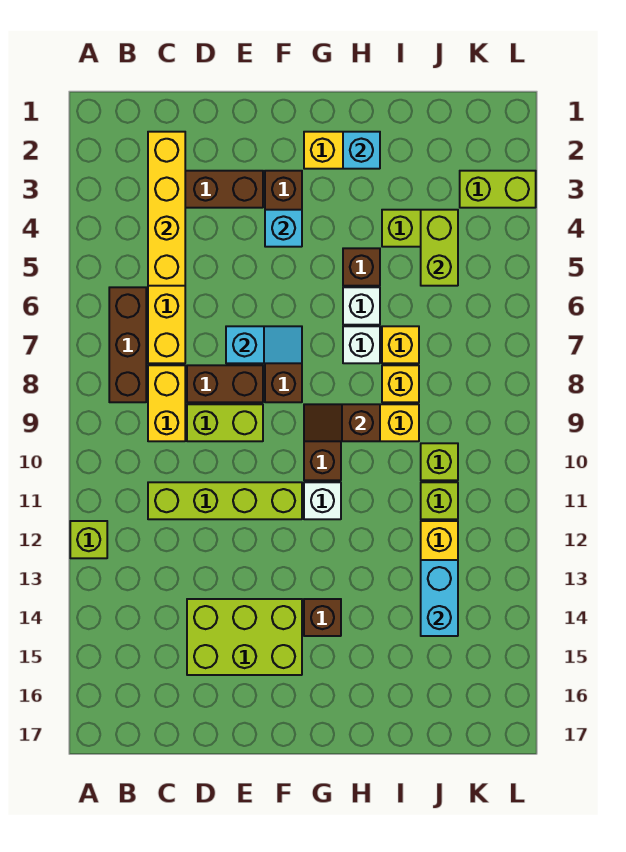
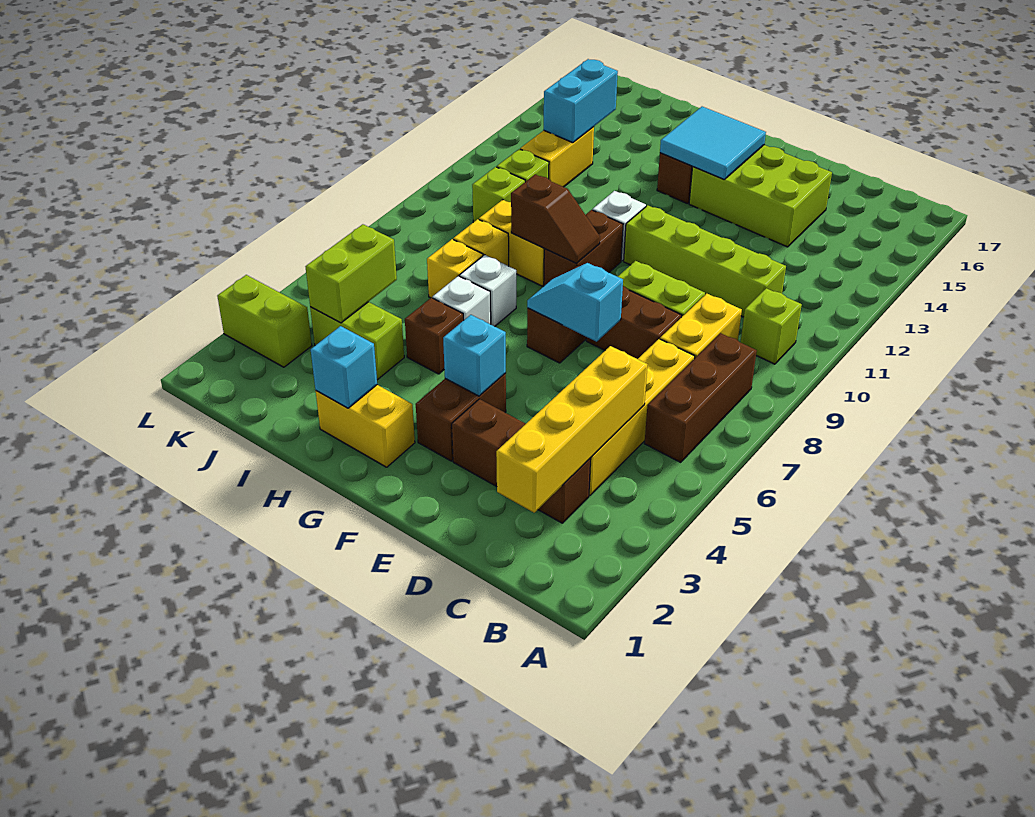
lime 1x1 brick [70,521,107,558] -> lime 1x1 brick moved to [740,288,802,364]
none -> cyan 2x2 tile [660,107,766,180]

